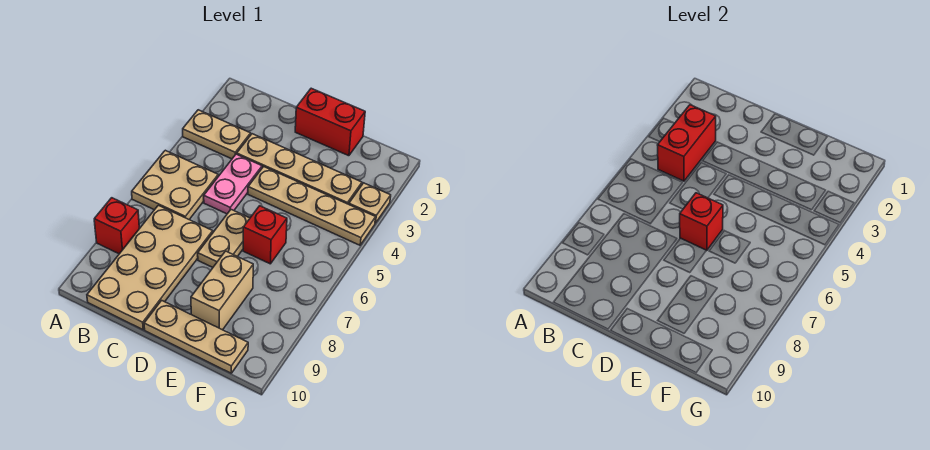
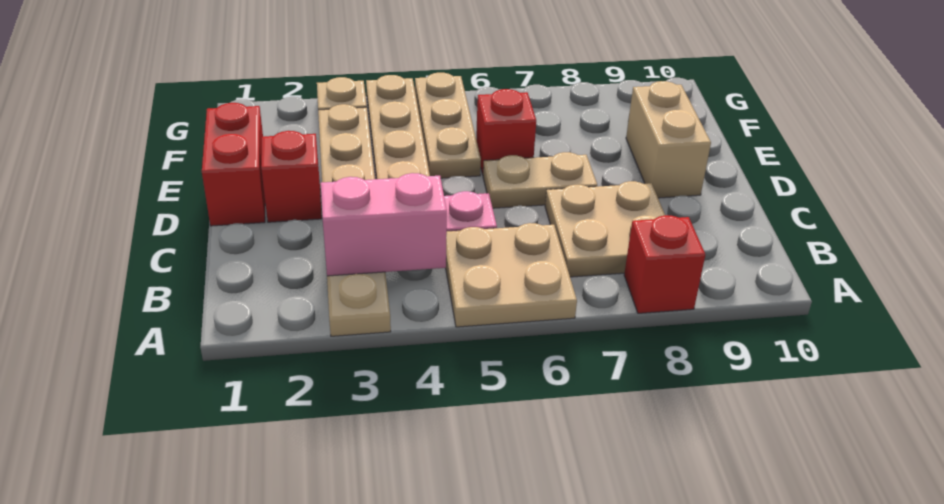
red 1x2 brick [658,105,716,181] -> pink 1x2 brick [321,173,447,276]
tan 2x4 plate [87,205,213,330] -> tan 2x2 plate [545,181,665,277]
red 1x1 brick [680,193,723,250] -> red 1x1 brick moved to [261,131,322,222]
tan 1x3 plate [144,300,248,373] -> tan 1x3 plate moved to [415,73,481,178]
tan 1x2 brick [191,251,253,330] -> tan 1x2 brick turned to [626,81,711,198]

